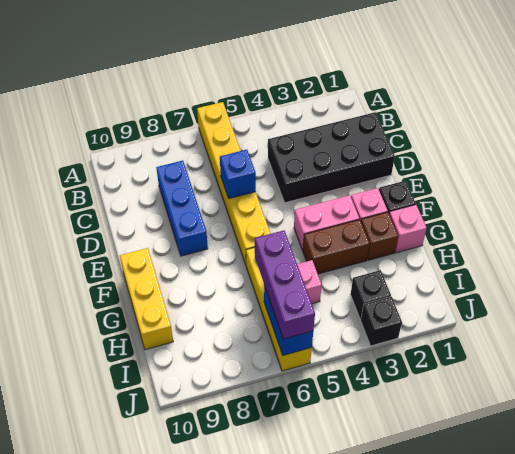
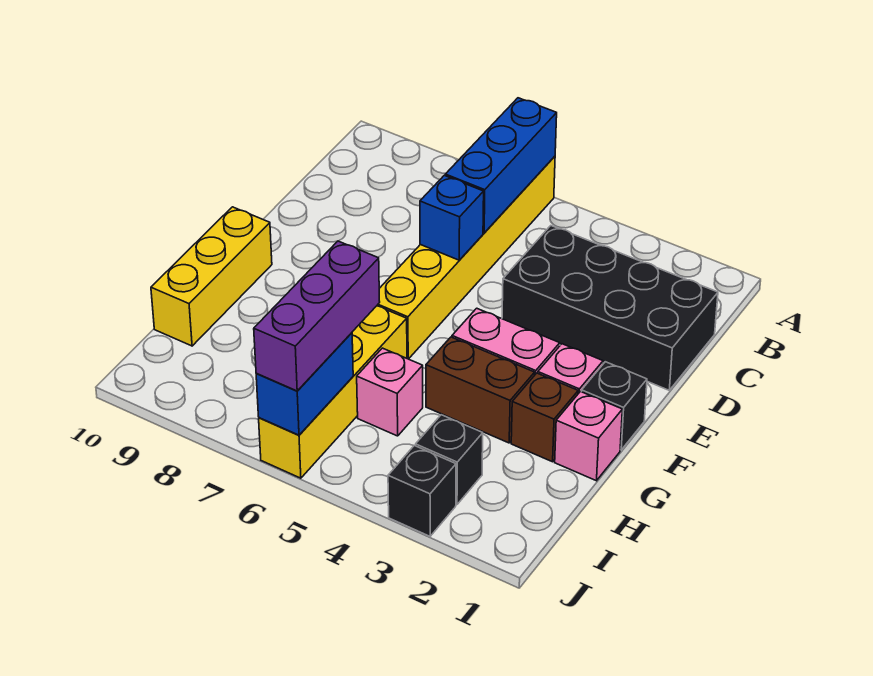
blue 1x3 brick [156,161,208,256] -> blue 1x3 brick moved to [445,98,557,233]

